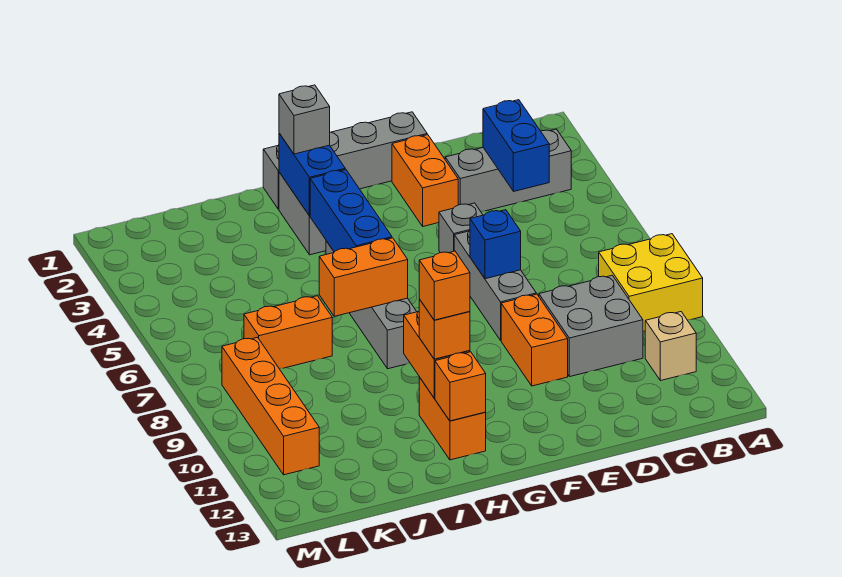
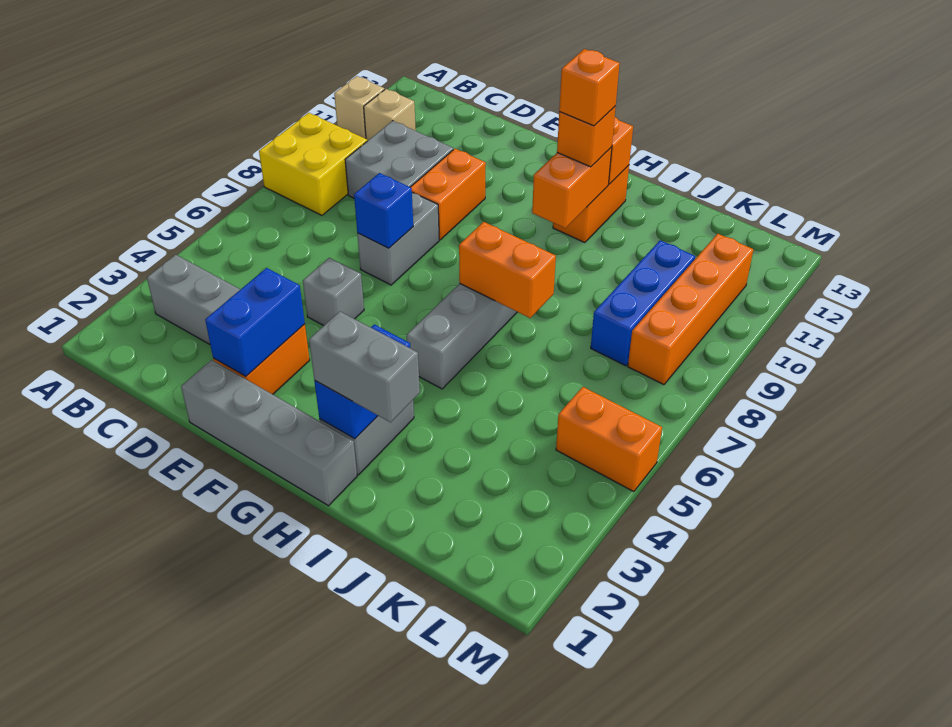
none -> tan 1x1 brick [334,76,385,139]
blue 1x2 brick [483,100,549,191] -> blue 1x2 brick moved to [205,268,305,376]
grey 1x3 brick [454,231,536,340] -> grey 1x2 brick [357,192,439,285]
grey 1x1 brick [279,85,330,154] -> grey 1x2 brick [309,312,420,422]
blue 1x3 brick [310,170,392,252] -> blue 1x3 brick moved to [591,240,695,366]
orange 1x2 brick [244,296,332,369] -> orange 1x2 brick moved to [556,387,662,492]

